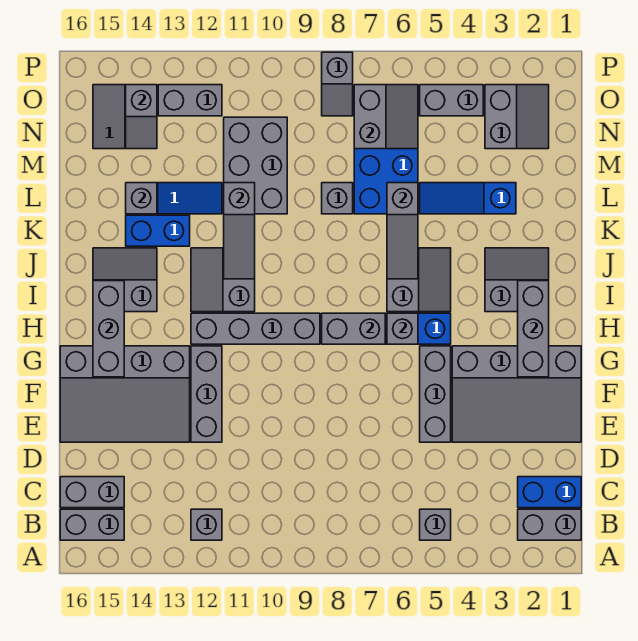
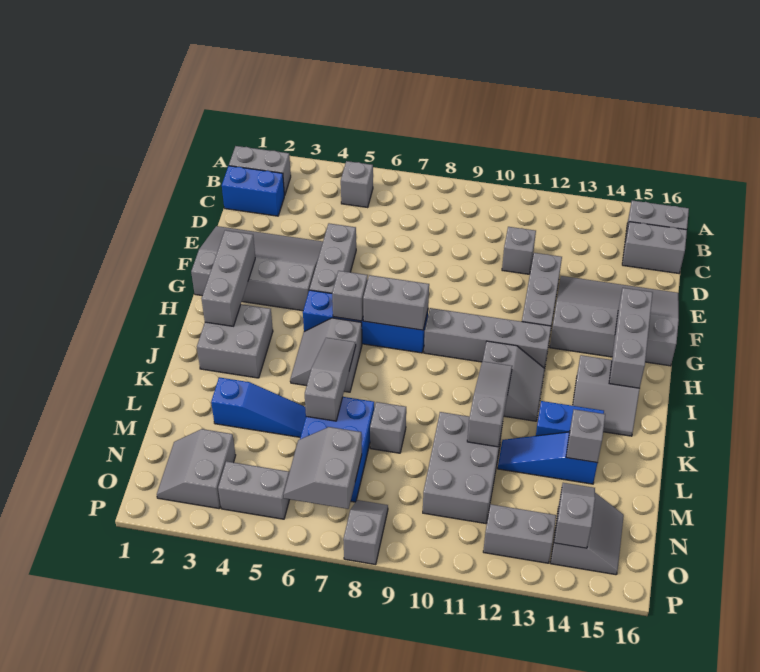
grey 1x1 brick [191,509,222,540] -> grey 1x1 brick moved to [502,227,536,274]
grey 2x2 slope [485,248,549,312] -> grey 2x2 brick [197,304,273,378]

